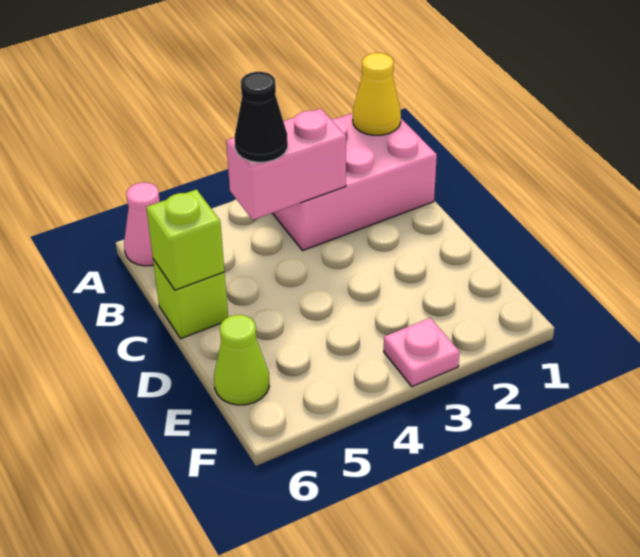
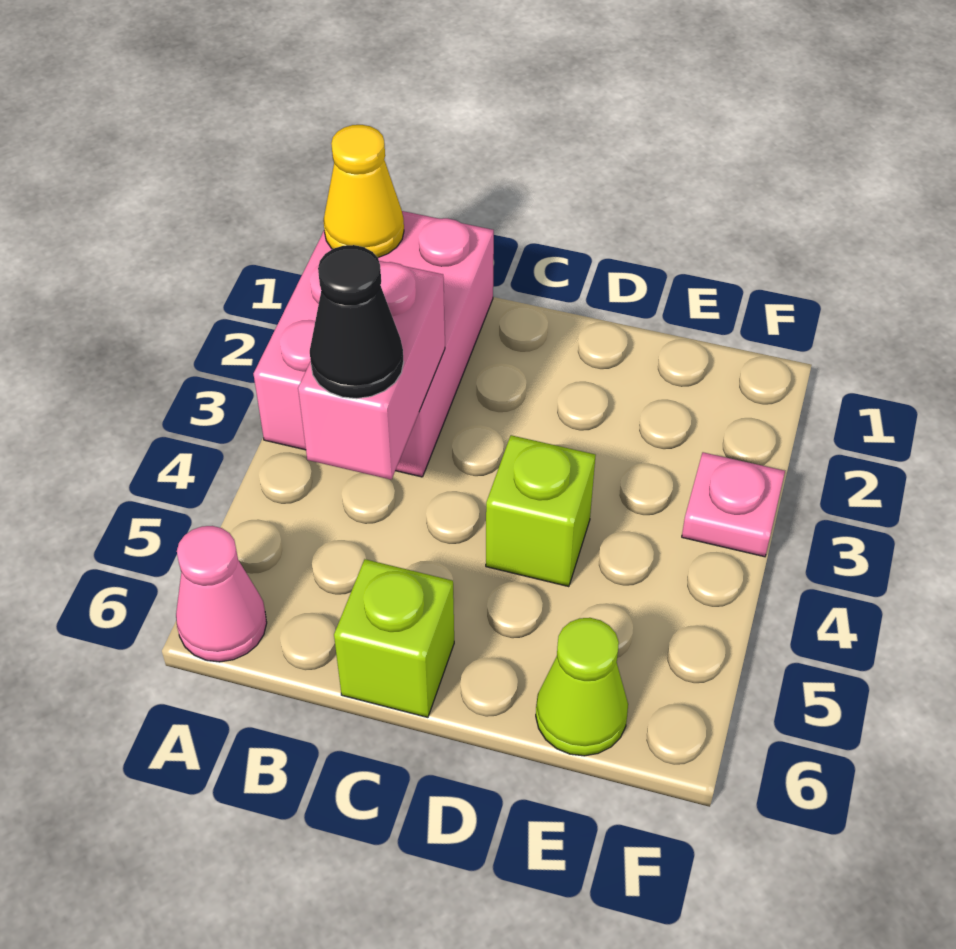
lime 1x1 brick [146,189,225,290] -> lime 1x1 brick moved to [486,435,596,587]

